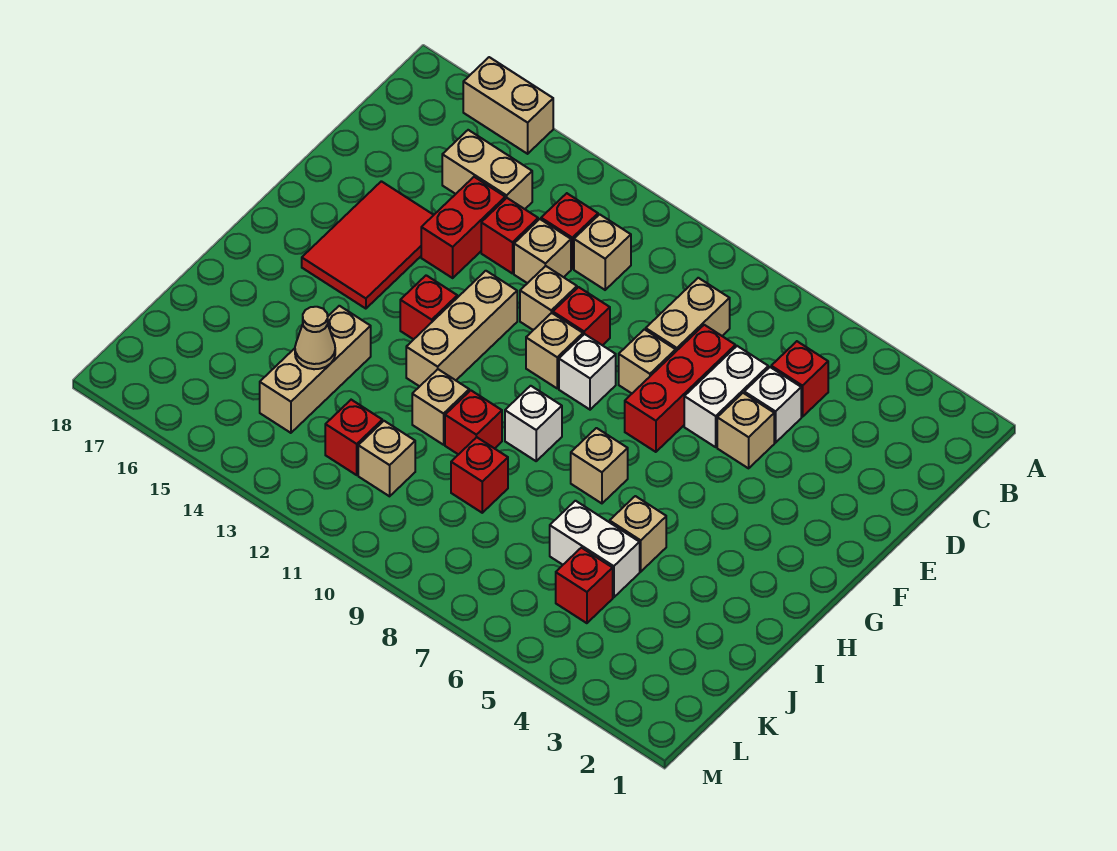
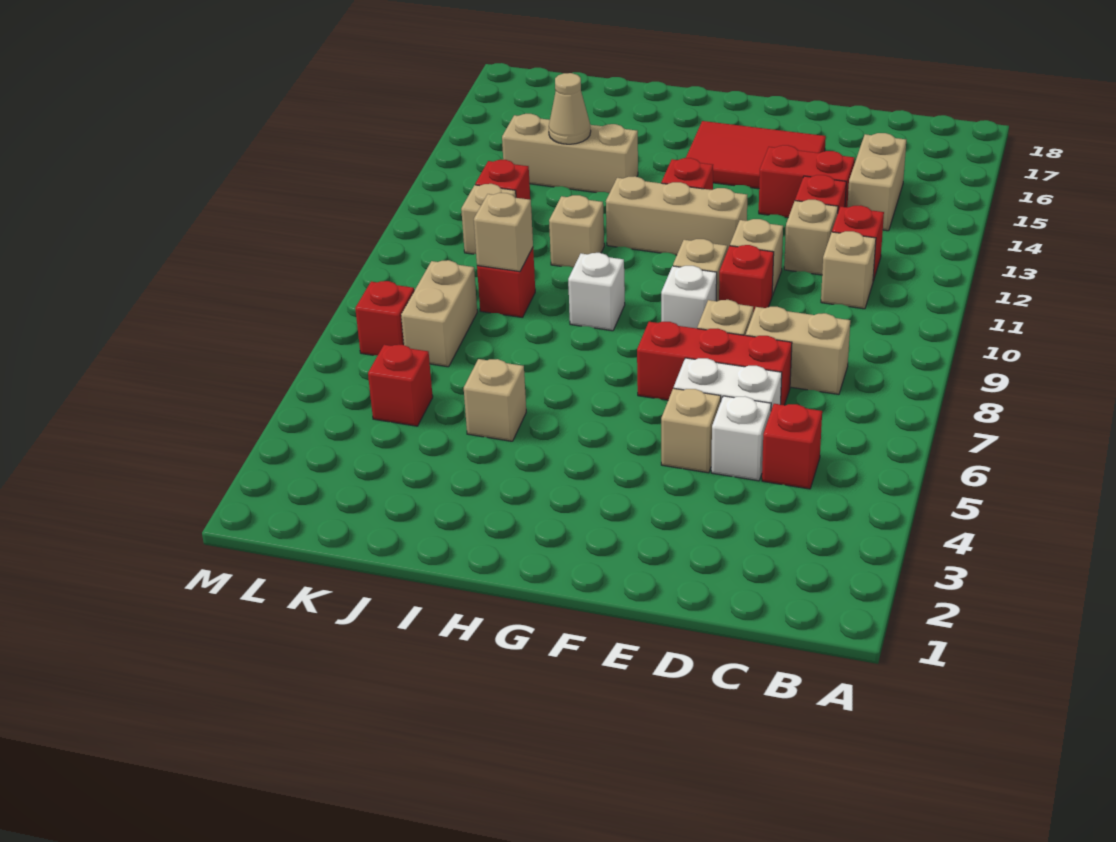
tan 1x2 brick [463,57,553,154] -> tan 1x2 brick moved to [401,260,477,367]
tan 1x1 brick [571,428,628,503] -> tan 1x1 brick moved to [474,193,533,272]
red 1x1 brick [445,390,502,455] -> red 1x1 brick moved to [355,281,414,355]
white 1x2 brick [550,501,640,597] -> none

